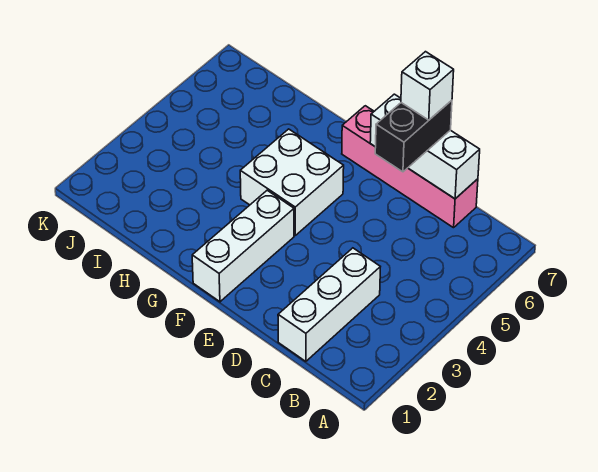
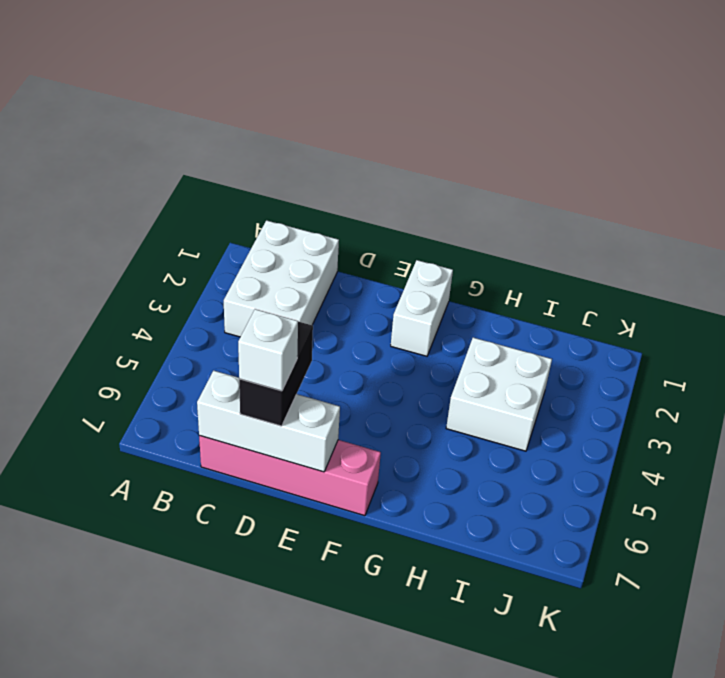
white 1x3 brick [278,248,380,361] -> white 2x3 brick [224,220,339,337]
white 1x3 brick [192,190,294,302] -> white 1x2 brick [391,260,453,356]
white 2x2 brick [240,129,344,235] -> white 2x2 brick moved to [446,338,552,451]

